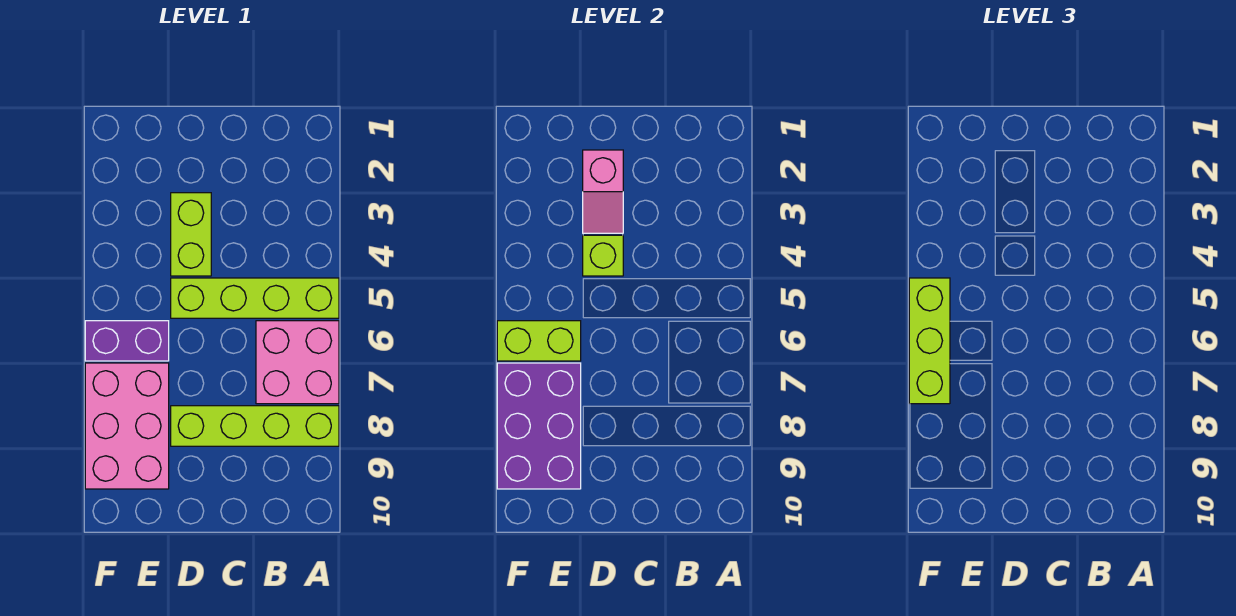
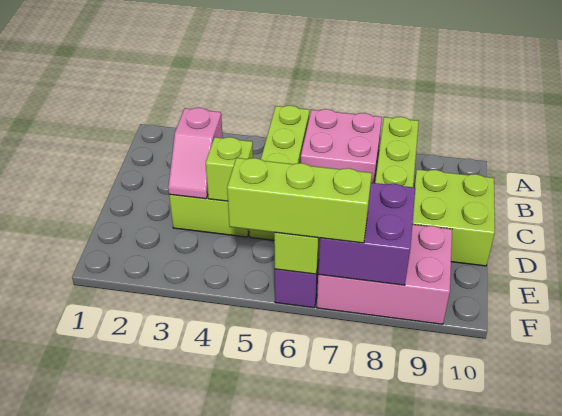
none -> lime 2x2 brick [413,169,495,266]
pink 1x2 slope [583,150,623,233] -> pink 1x2 slope turned to [168,108,223,199]
purple 2x3 brick [497,363,581,489] -> purple 2x2 brick [318,183,415,285]

